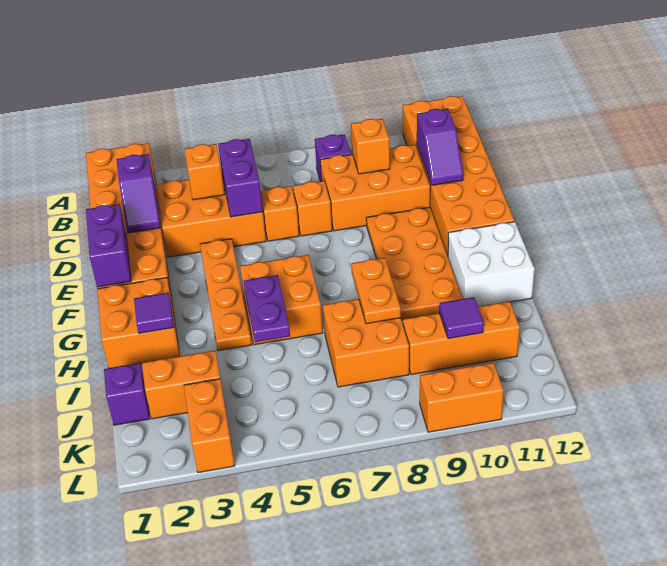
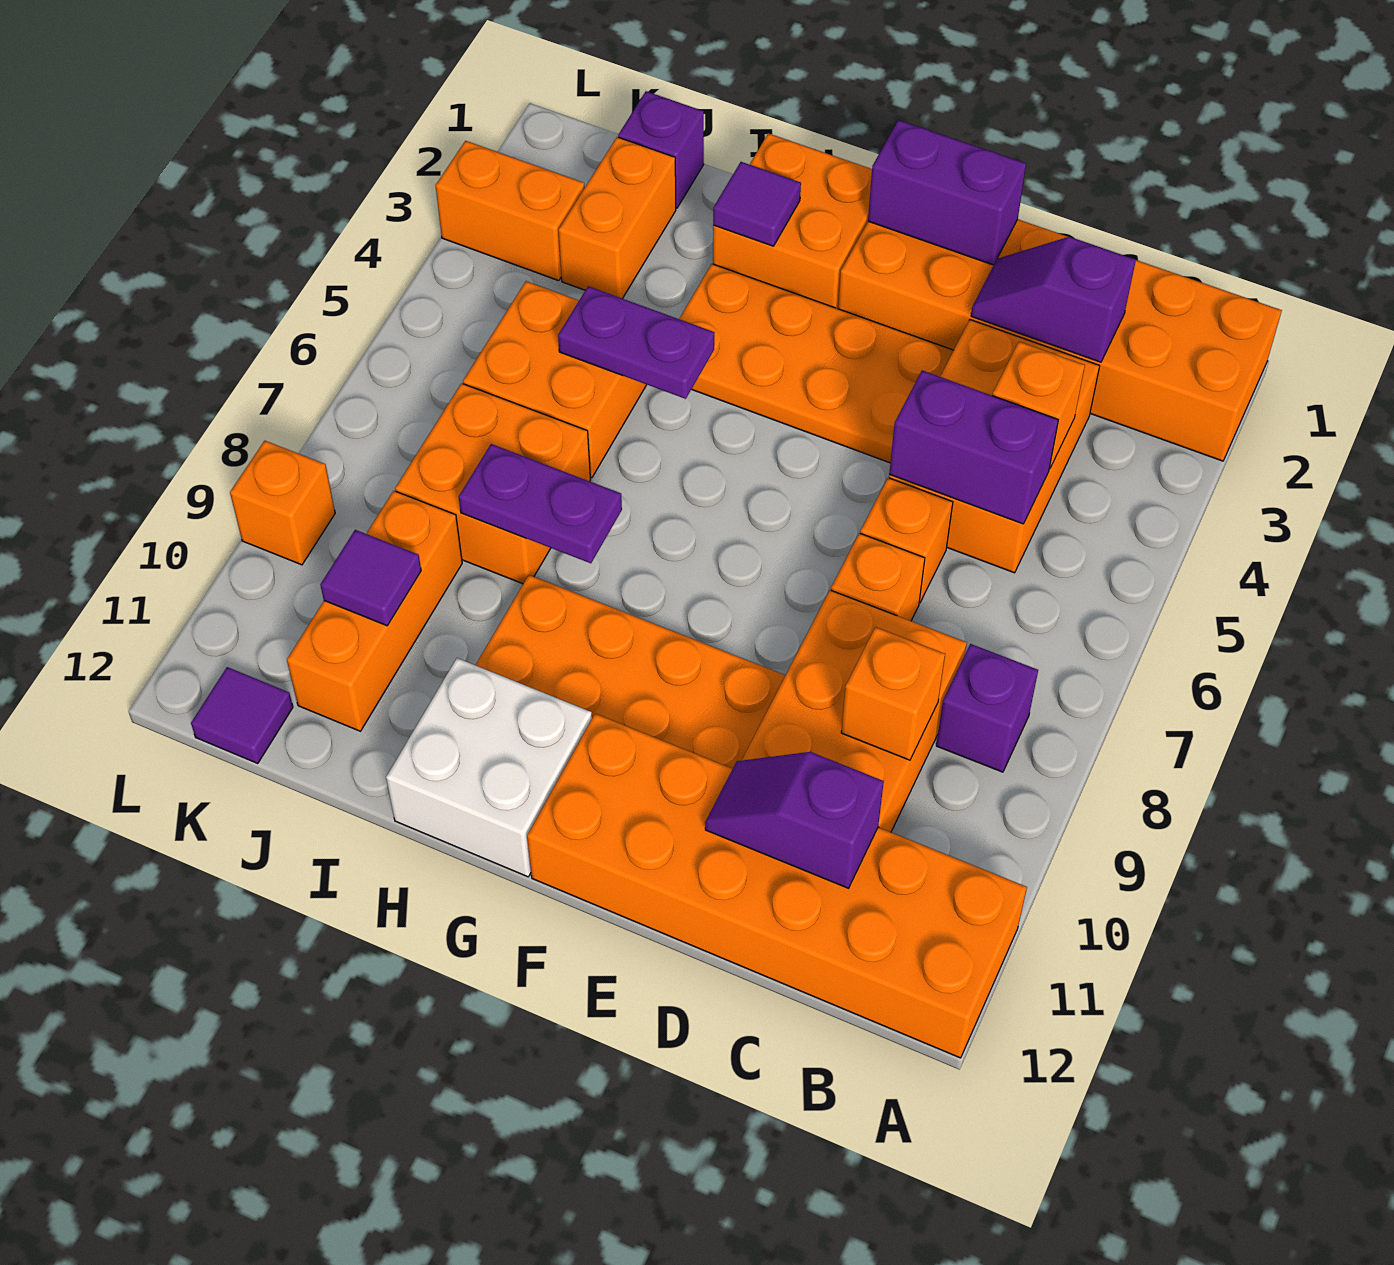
orange 1x4 plate [200,239,252,351] -> orange 2x4 plate [679,264,954,463]
orange 2x2 brick [240,255,323,345] -> orange 2x2 brick moved to [463,281,647,478]
orange 1x2 plate [351,258,401,324] -> purple 1x2 plate [459,444,622,563]
none -> purple 1x1 tile [191,667,293,763]
orange 1x2 brick [420,363,504,432] -> orange 1x1 brick [230,441,335,565]

